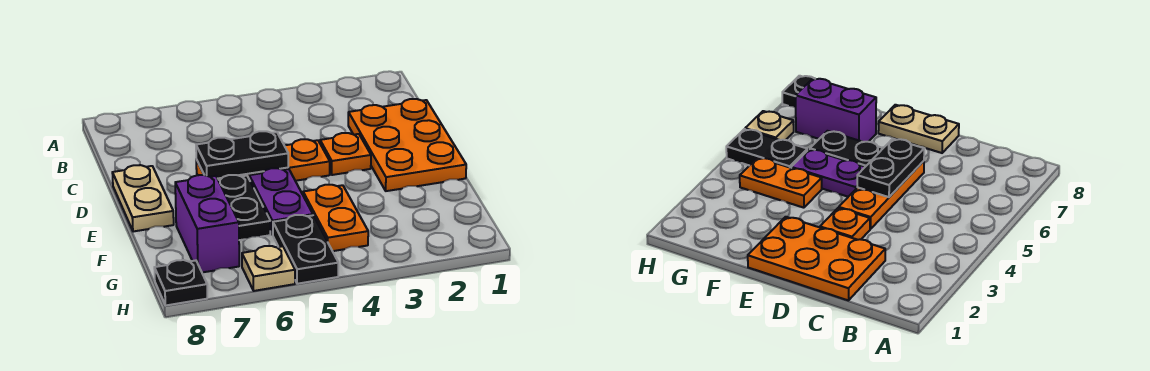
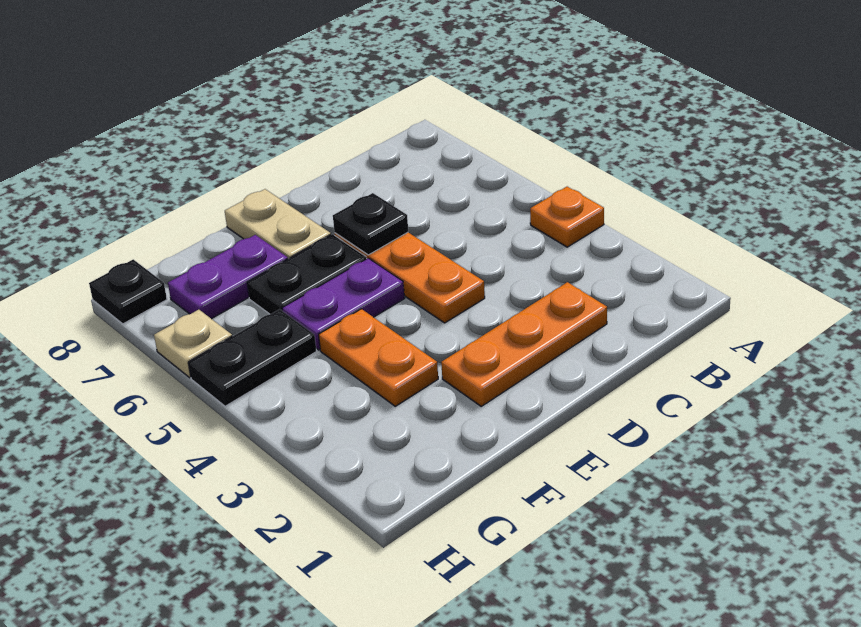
orange 2x3 plate [348,99,466,191] -> orange 1x3 plate [441,282,607,406]
orange 1x1 plate [320,133,371,175] -> orange 1x1 plate moved to [530,187,604,247]
black 1x2 plate [196,131,288,178] -> black 1x1 plate [333,193,408,255]
tan 1x2 plate [112,165,174,232] -> tan 1x2 plate turned to [225,189,331,259]
orange 1x2 plate [303,185,368,251] -> orange 1x2 plate turned to [319,309,438,406]
purple 1x2 brick [175,175,239,272] -> purple 1x2 plate [168,235,288,319]

